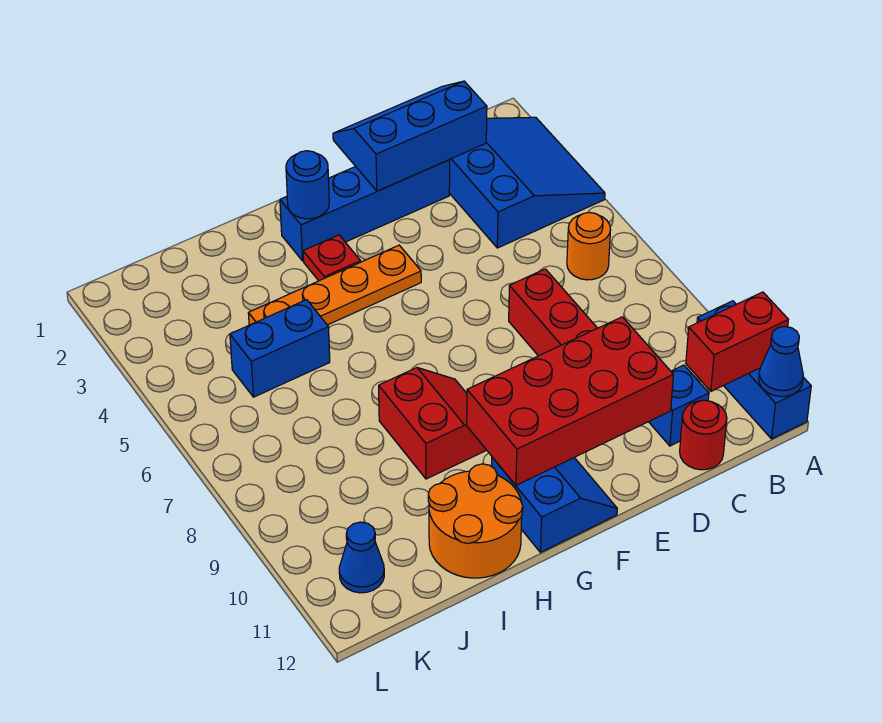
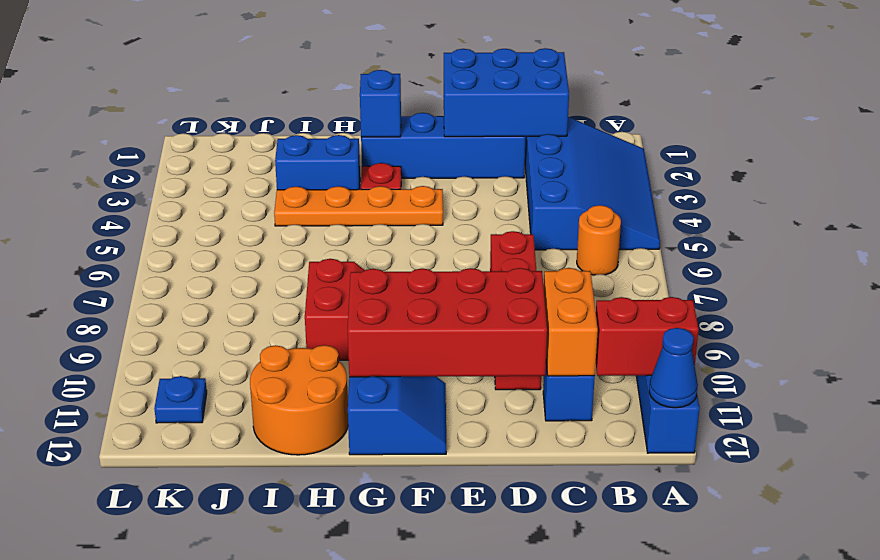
blue 3x3 slope [449,117,605,248] -> blue 3x4 slope [525,117,660,250]
blue 2x3 slope [333,81,487,191] -> blue 2x3 brick [444,48,569,137]
none -> orange 1x2 brick [544,268,598,376]
red 1x1 round brick [680,400,727,470] -> none
blue 1x1 round brick [286,151,329,219] -> blue 1x1 brick [360,70,401,137]
blue 1x2 brick [230,300,330,397] -> blue 1x2 brick moved to [275,135,360,190]
blue 1x1 cone [339,522,384,593] -> blue 1x1 plate [154,376,207,423]

